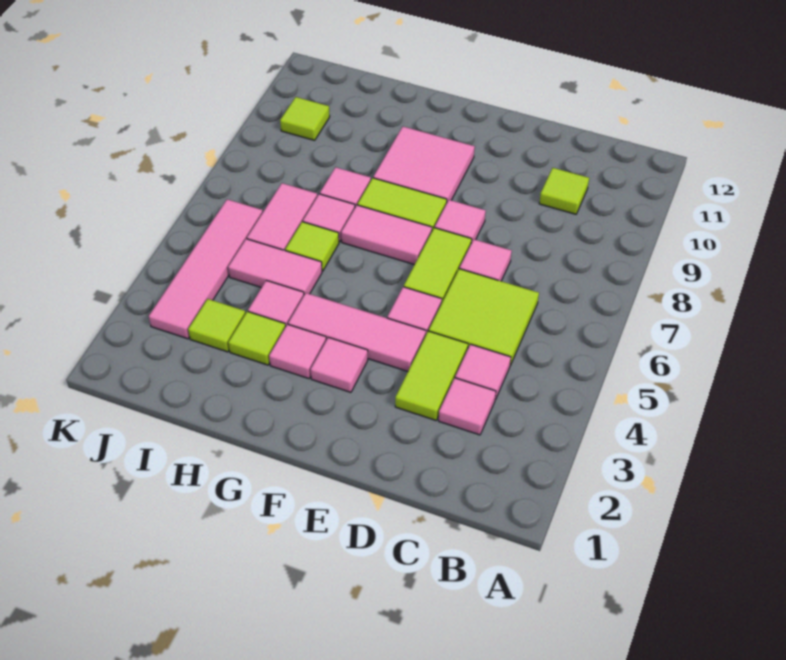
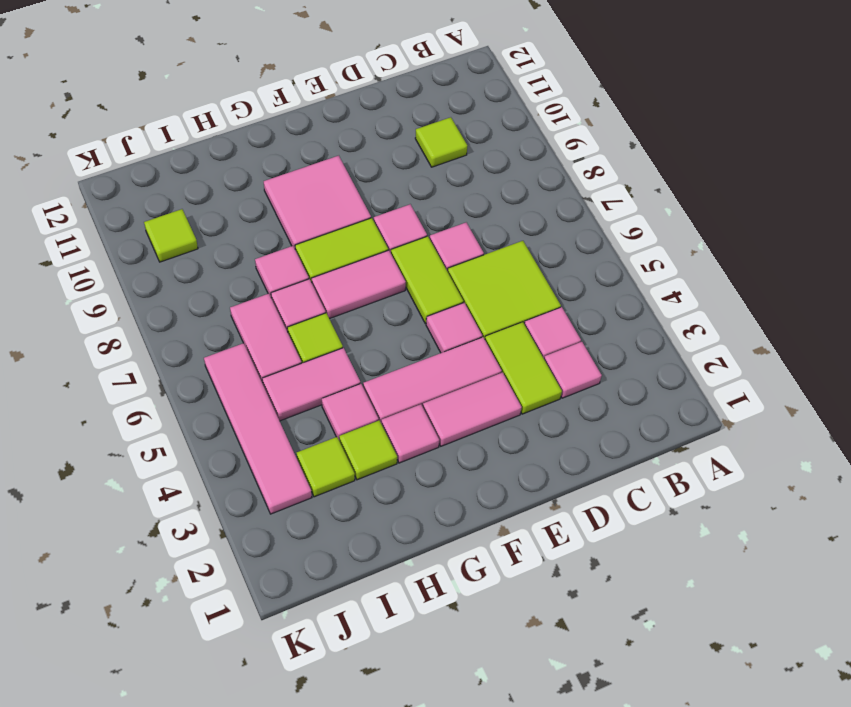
pink 1x1 tile [311,337,368,392] -> pink 1x2 tile [423,372,522,446]

